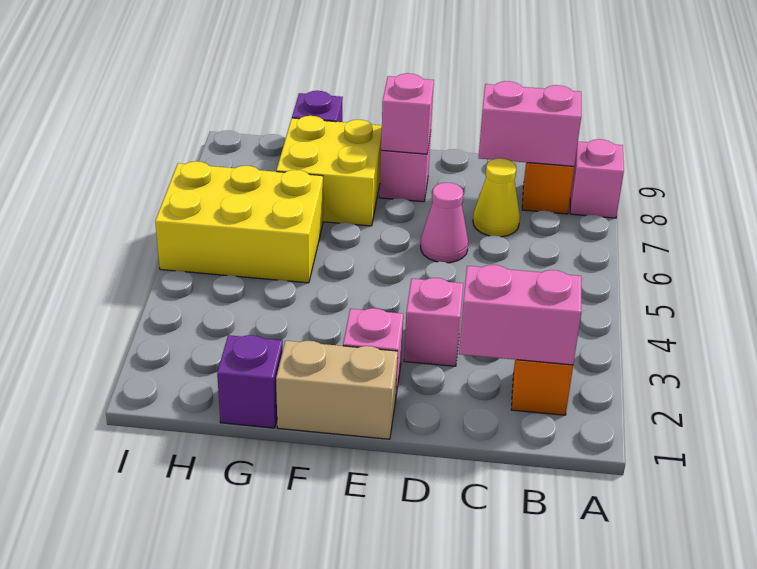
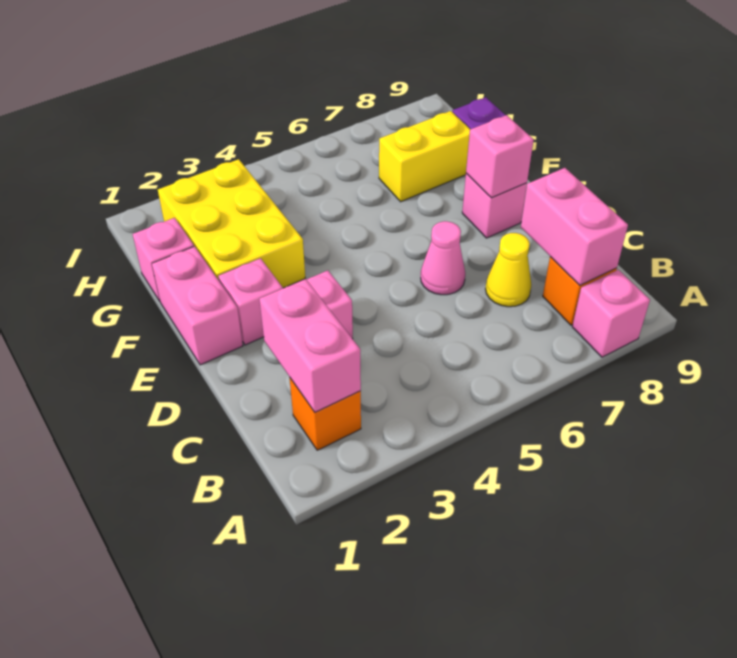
tan 1x2 brick [276,341,398,439] -> pink 1x2 brick [152,246,243,365]
yellow 2x2 brick [276,116,382,226] -> yellow 1x2 brick [379,111,470,202]
purple 1x1 brick [217,335,283,428] -> pink 1x1 brick [133,218,194,301]
yellow 2x3 brick [155,161,323,283] -> yellow 2x3 brick moved to [158,159,305,288]

